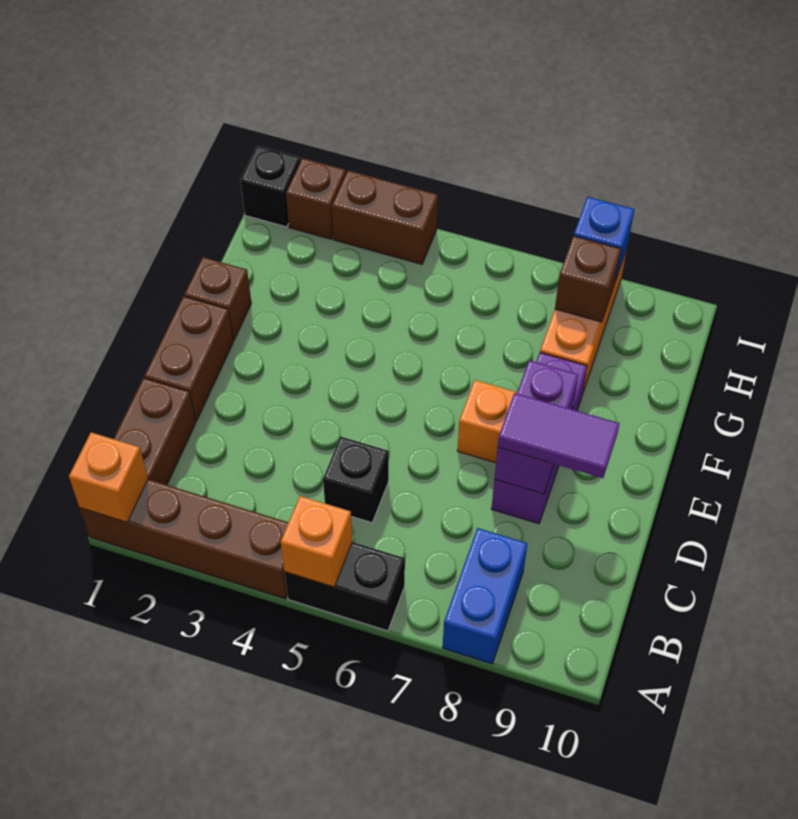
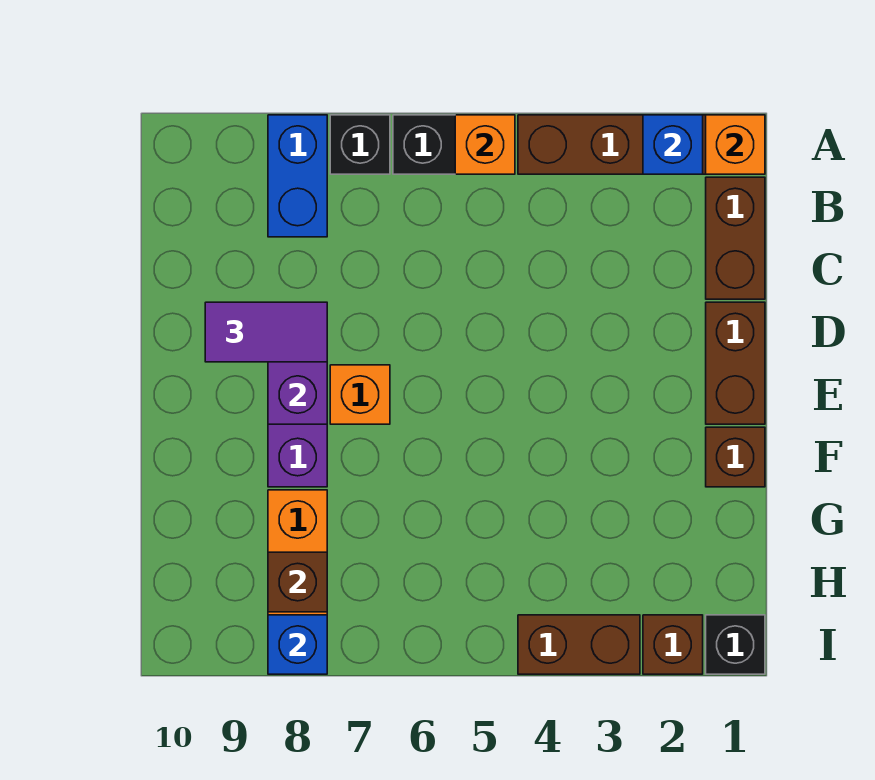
none -> blue 1x1 brick [643,115,703,174]
black 1x1 brick [323,437,389,523] -> black 1x1 brick moved to [330,115,390,174]

